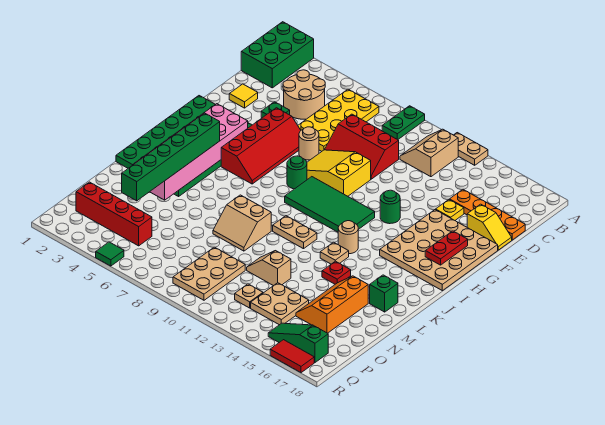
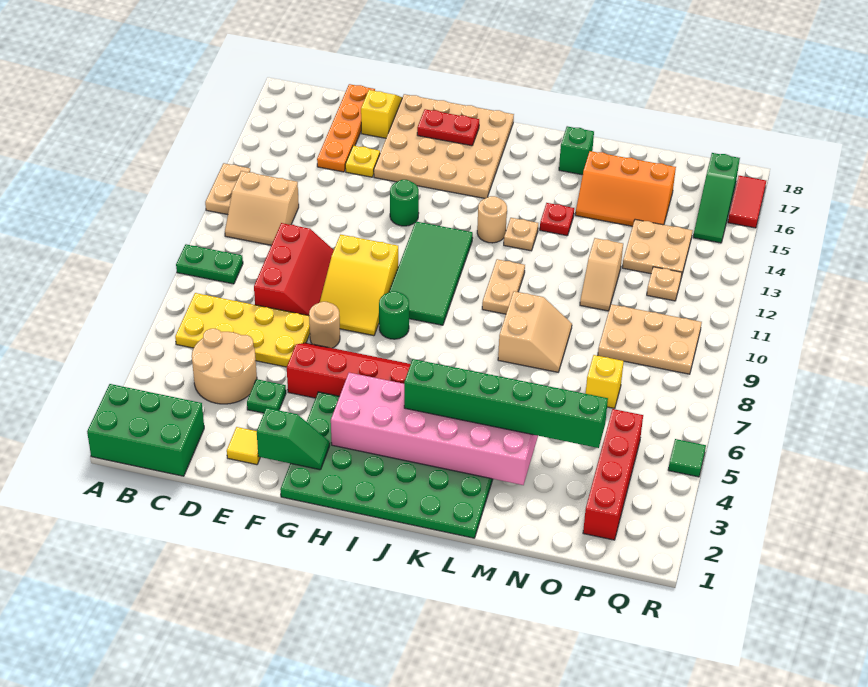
none -> green 1x2 slope [257,408,330,470]
none -> yellow 1x1 brick [586,355,624,409]

